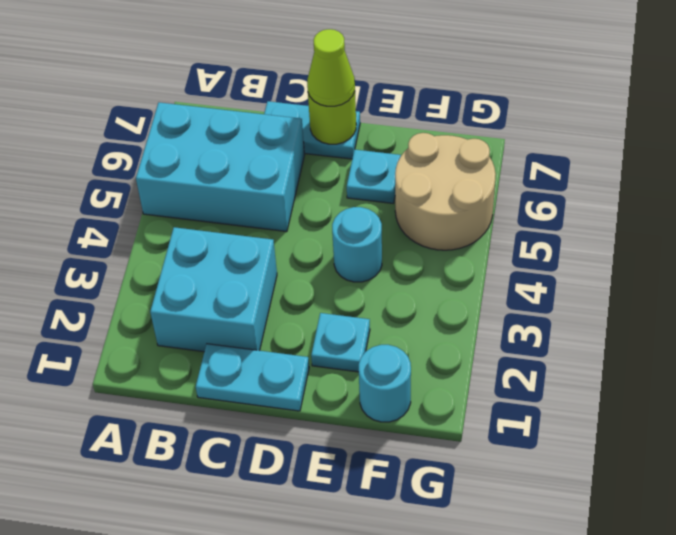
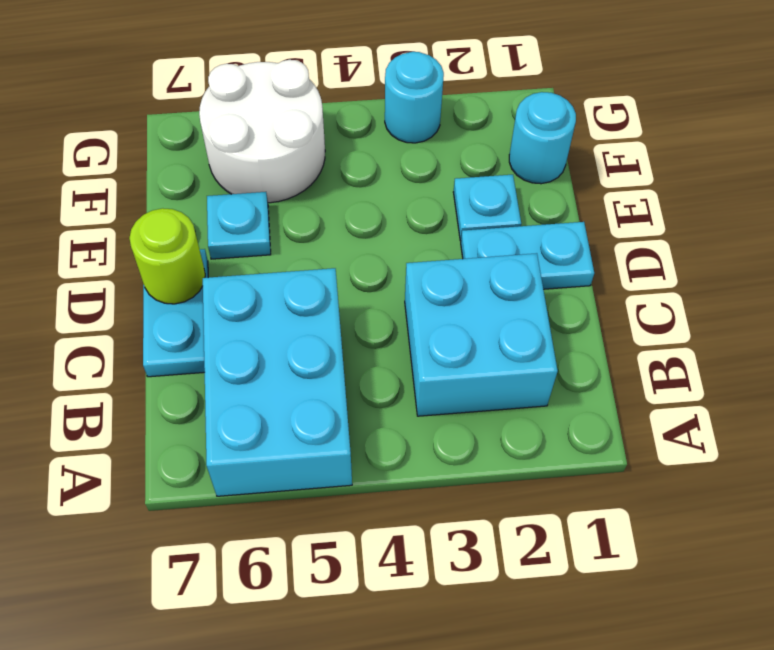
cyan 1x2 plate [196,344,309,411] -> cyan 1x2 plate turned to [461,222,594,289]
lime 1x1 cone [307,29,355,106] -> none
cyan 1x1 round brick [332,207,382,282] -> cyan 1x1 round brick moved to [385,52,444,143]
tan 2x2 round brick [395,133,496,250] -> white 2x2 round brick [199,60,325,203]

